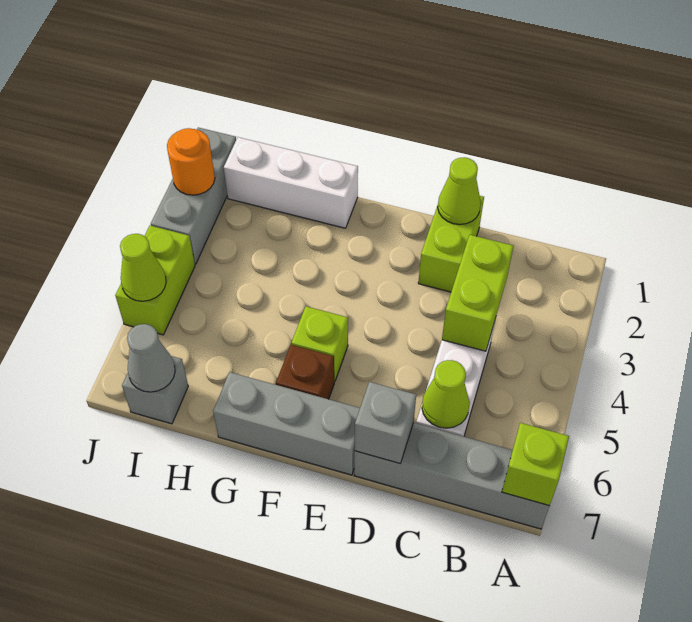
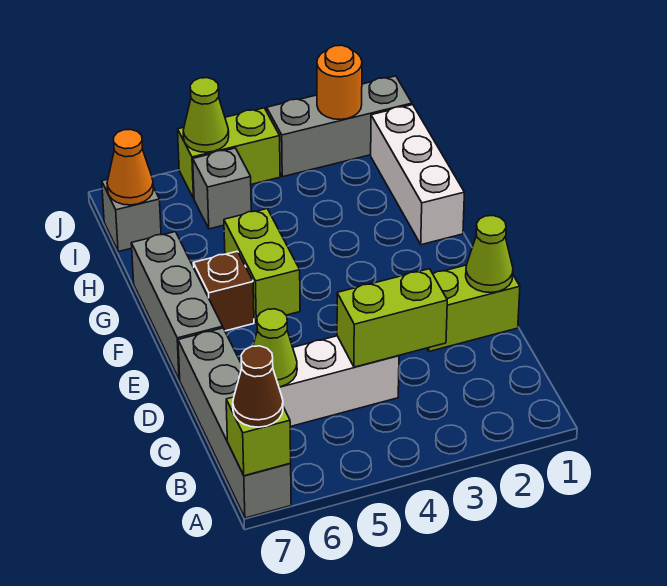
none -> brown 1x1 cone [233,346,283,427]
grey 1x1 brick [355,382,416,464] -> grey 1x1 brick moved to [193,148,251,229]
lime 1x1 brick [291,306,348,382] -> lime 1x2 brick [224,209,300,323]
grey 1x1 cone [127,324,175,392] -> orange 1x1 cone [107,129,153,205]

